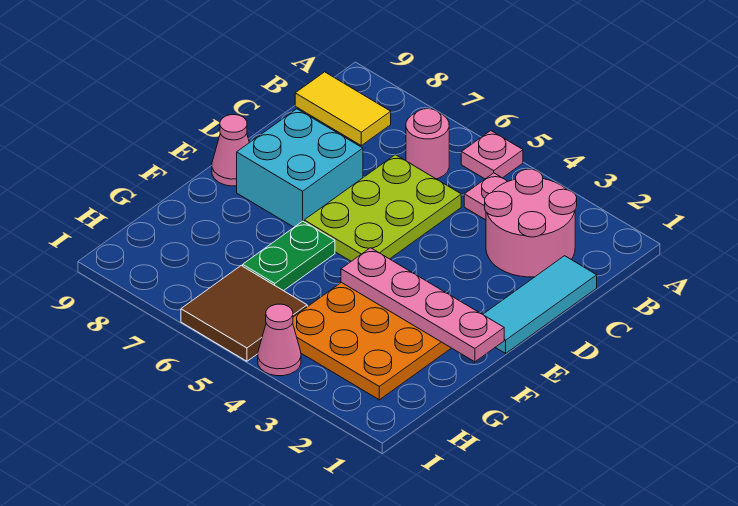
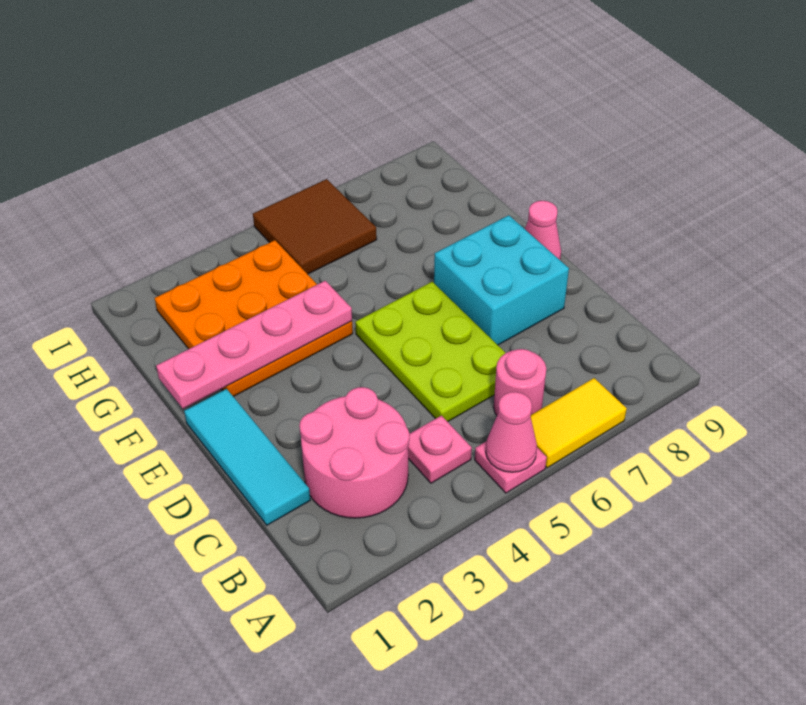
yellow 1x2 tile [295,72,391,145] -> yellow 1x2 tile moved to [531,378,627,468]
green 1x2 plate [243,221,335,291] -> none
pink 1x1 cone [258,304,301,376] -> pink 1x1 cone moved to [486,392,537,472]

